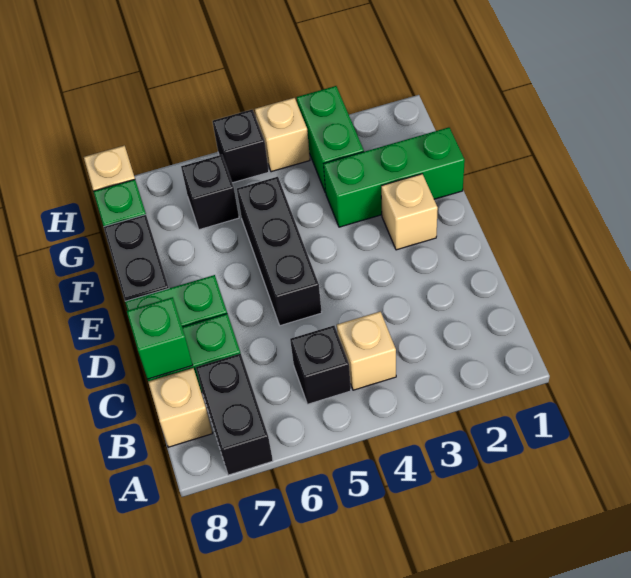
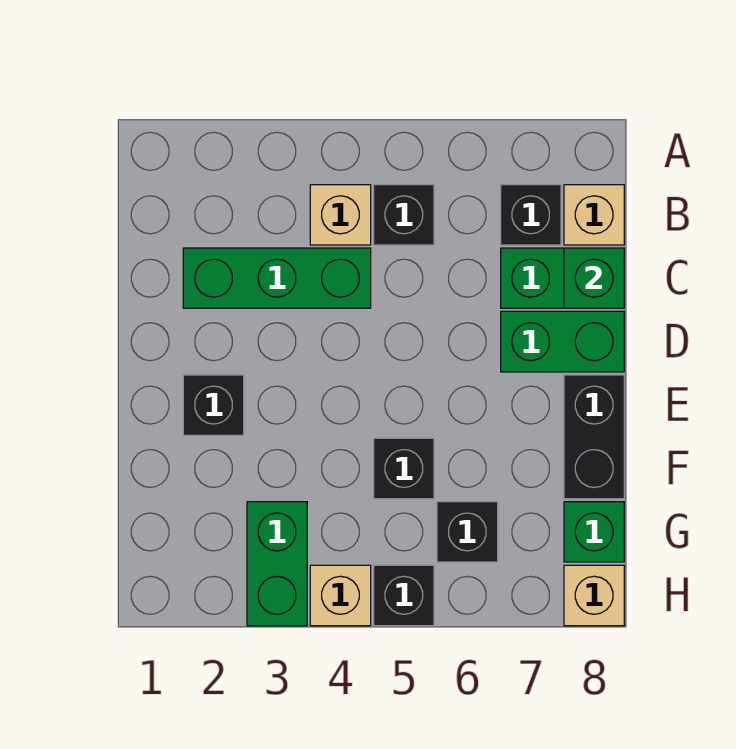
black 1x2 brick [196,354,273,475] -> black 1x1 brick [501,185,561,245]
black 1x3 brick [237,177,322,326] -> black 1x1 brick [374,438,434,499]
tan 1x1 brick [381,174,438,250] -> black 1x1 brick [183,375,244,435]
green 1x3 brick [324,127,465,227] -> green 1x3 brick moved to [183,248,371,308]

